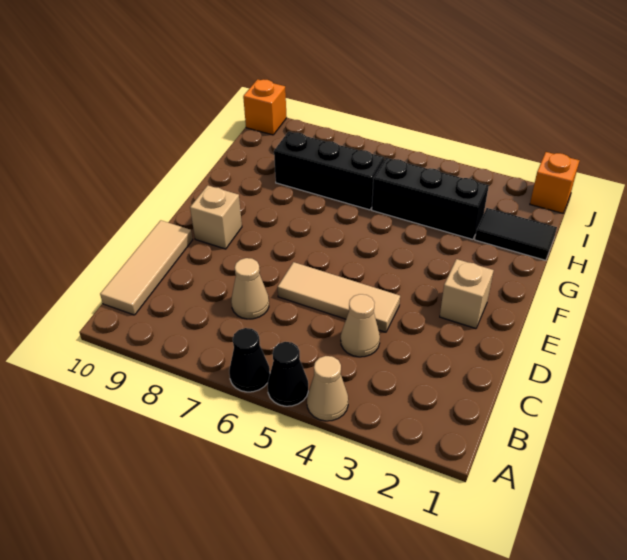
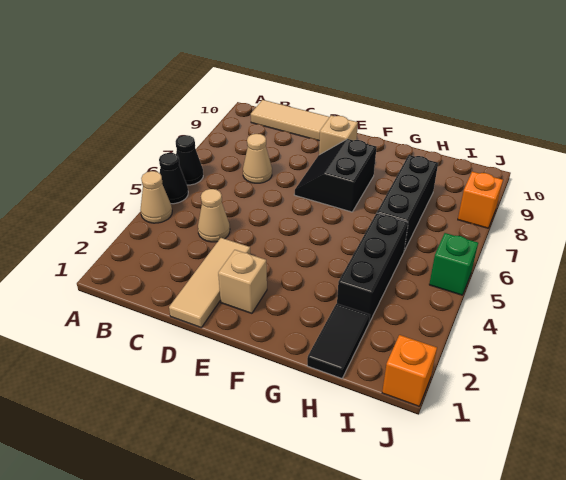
tan 1x3 tile [278,262,400,332] -> tan 1x3 tile moved to [169,238,250,327]
none -> black 2x2 slope [294,139,377,212]
none -> green 1x1 brick [429,233,478,295]
orange 1x1 brick [243,79,287,135] -> orange 1x1 brick moved to [458,172,503,228]

